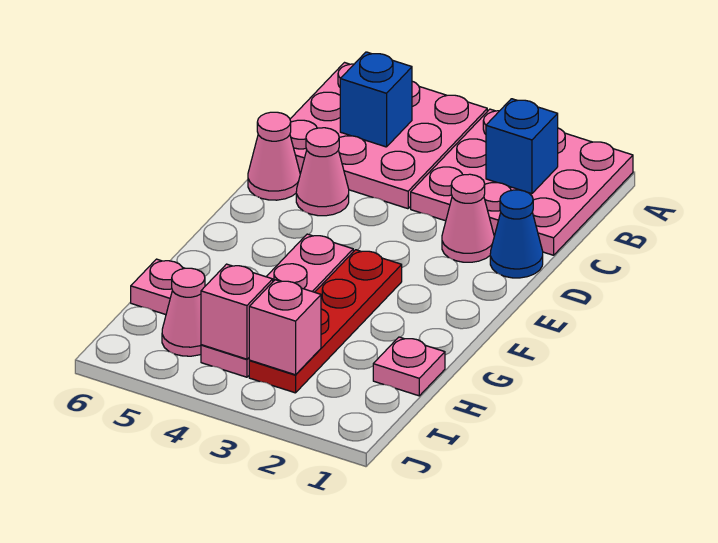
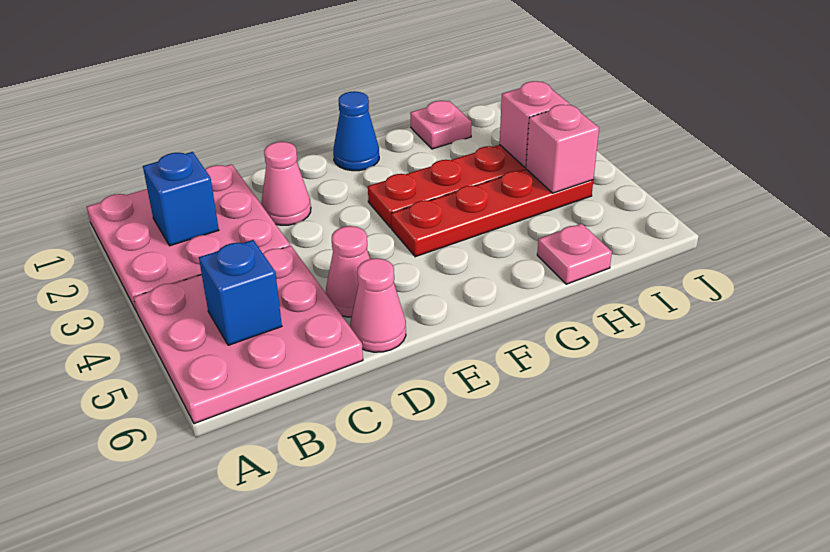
blue 1x1 cone [490,190,543,278] -> blue 1x1 cone moved to [333,91,379,171]
pink 1x4 plate [201,234,353,377] -> red 1x4 plate [391,169,593,257]
pink 1x1 cone [162,268,205,356] -> none

